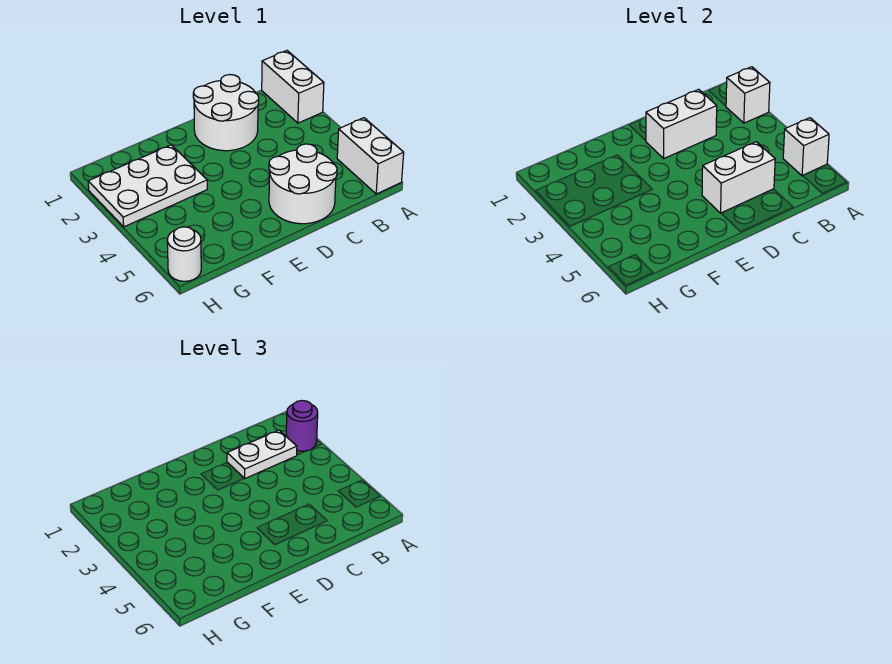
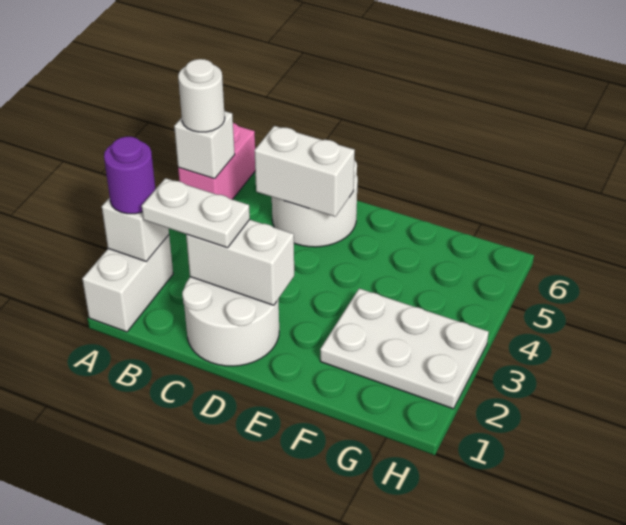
white 1x2 brick [337,118,404,194] -> pink 1x2 brick [178,123,255,200]
white 1x1 round brick [167,227,201,281] -> white 1x1 round brick moved to [178,59,225,132]

